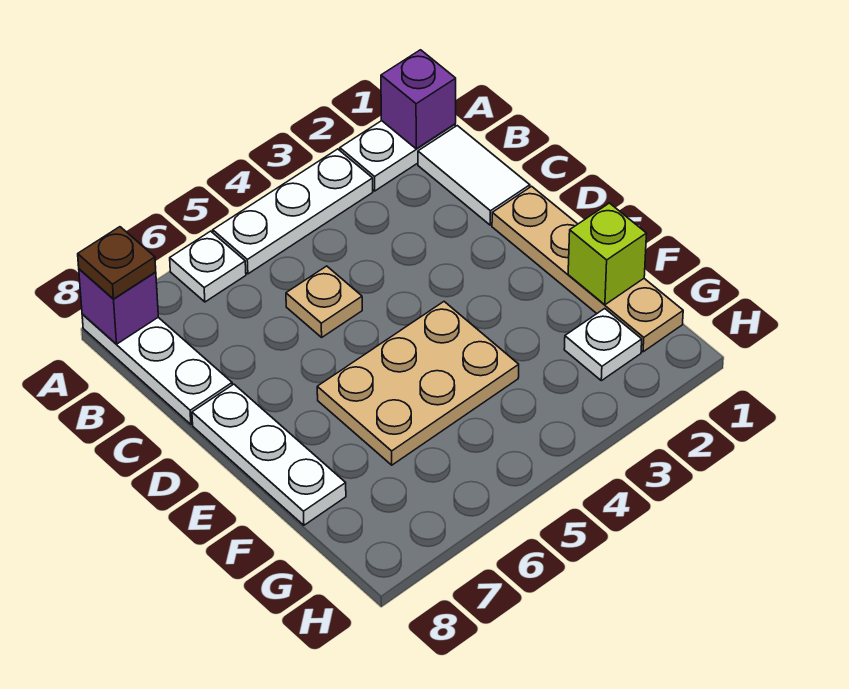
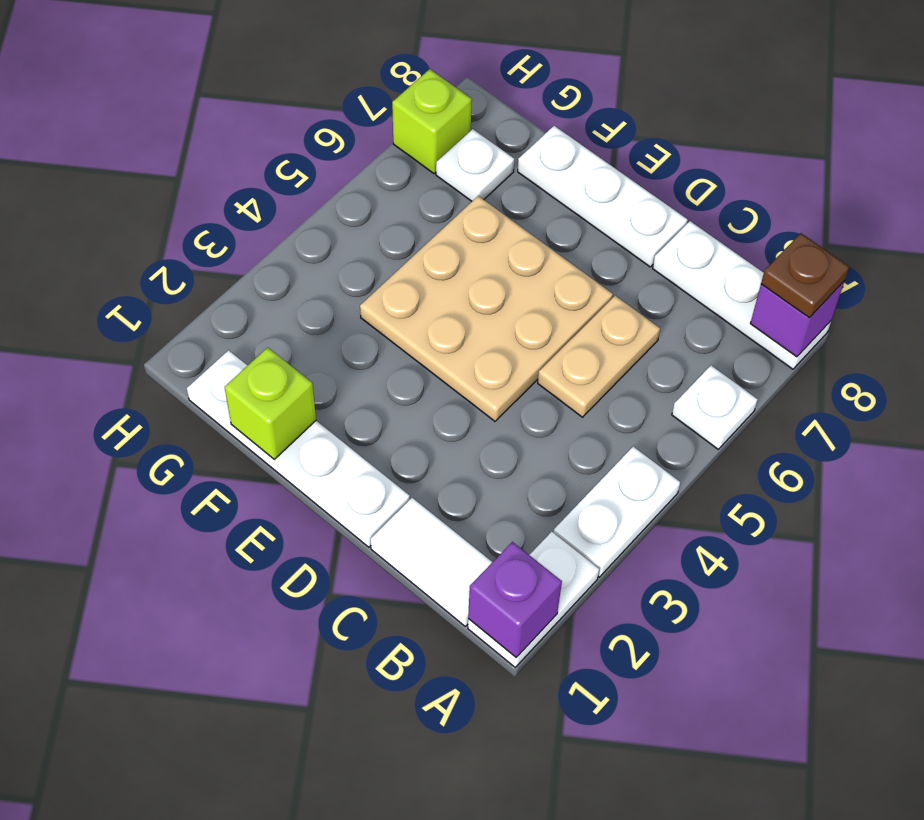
white 1x3 plate [213,149,373,274] -> white 1x2 plate [553,446,680,577]
tan 1x1 plate [286,266,362,337] -> tan 1x2 plate [538,296,660,417]
tan 1x4 plate [492,186,683,352] -> white 1x4 plate [187,350,410,547]
tan 2x3 plate [317,302,519,465] -> tan 3x3 plate [360,196,613,421]
white 1x1 plate [564,309,642,381] -> white 1x1 plate moved to [436,129,514,201]
none -> lime 1x1 brick [392,69,472,174]

